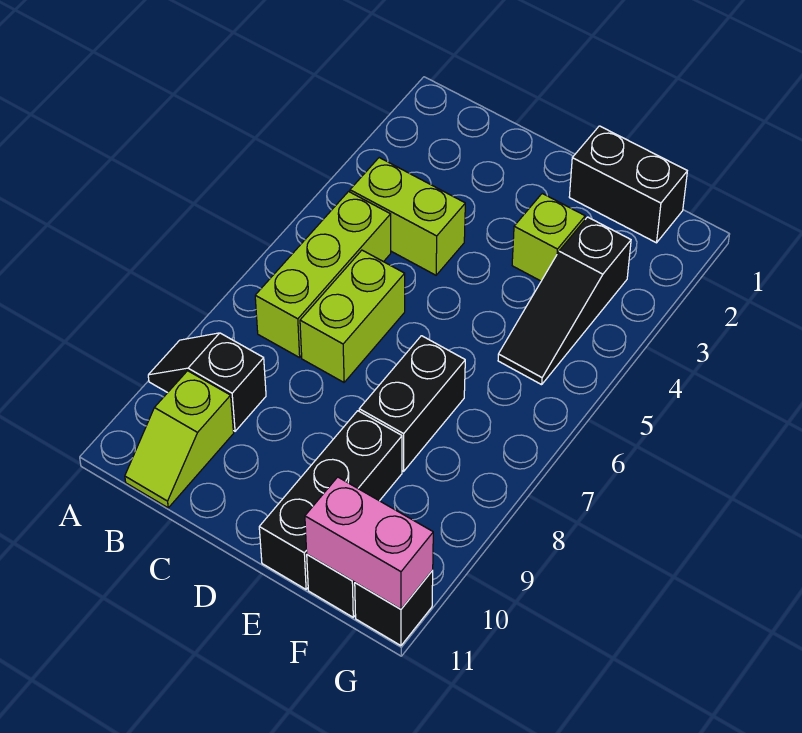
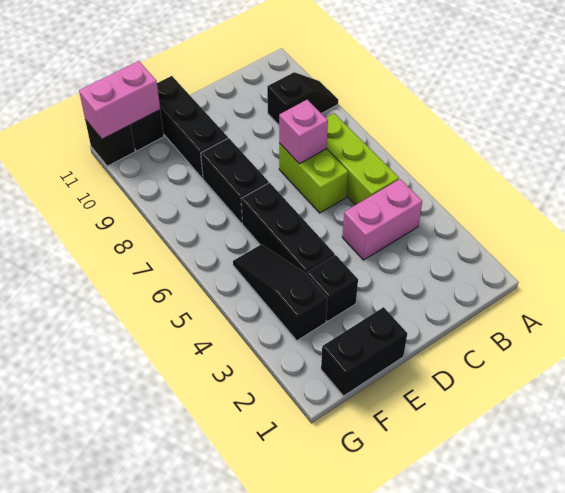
lime 1x2 brick [350,158,465,275] -> pink 1x2 brick [342,179,422,260]
lime 1x2 slope [125,371,234,508] -> none
none -> pink 1x1 brick [279,100,328,164]
lime 1x1 brick [512,194,585,281] -> black 1x1 brick [307,255,358,322]
none -> black 1x3 brick [241,183,335,275]

